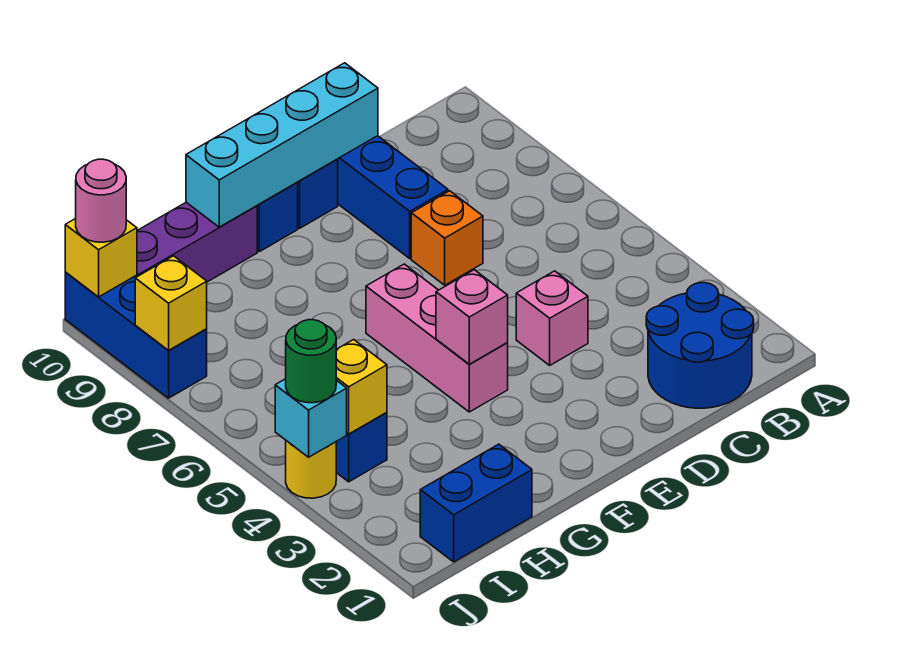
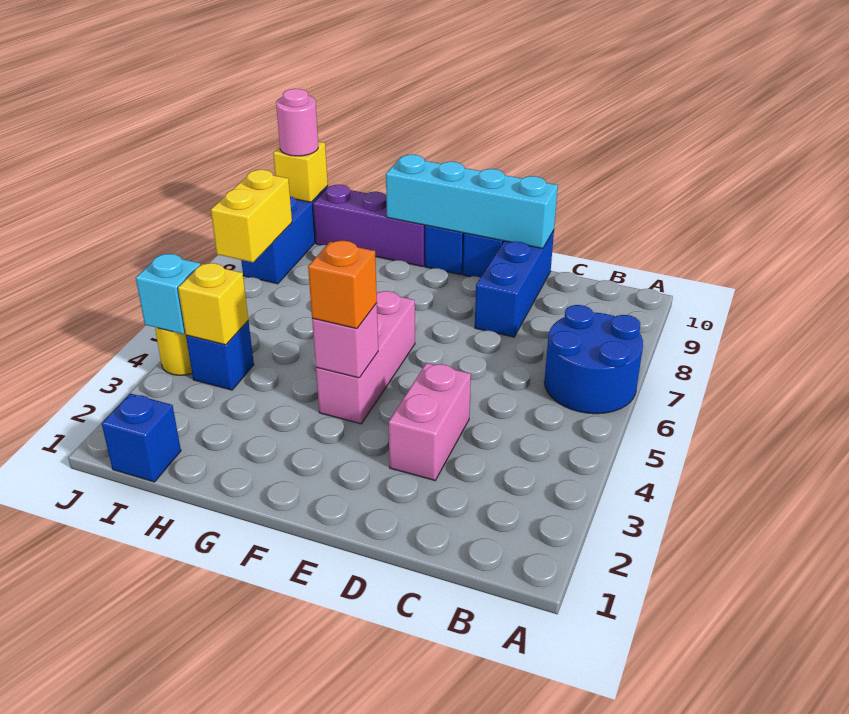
blue 2x2 round brick [646,283,754,408] -> blue 2x2 round brick moved to [544,305,643,414]
pink 1x1 brick [516,271,588,365] -> pink 1x2 brick [389,363,471,480]
orange 1x1 brick [411,191,483,285] -> orange 1x1 brick moved to [308,241,377,329]
blue 1x2 brick [420,444,532,562] -> blue 1x1 brick [102,393,181,482]
green 1x1 round brick [286,320,336,403] -> none
yellow 1x1 brick [135,256,207,350] -> yellow 1x2 brick [211,170,292,262]

